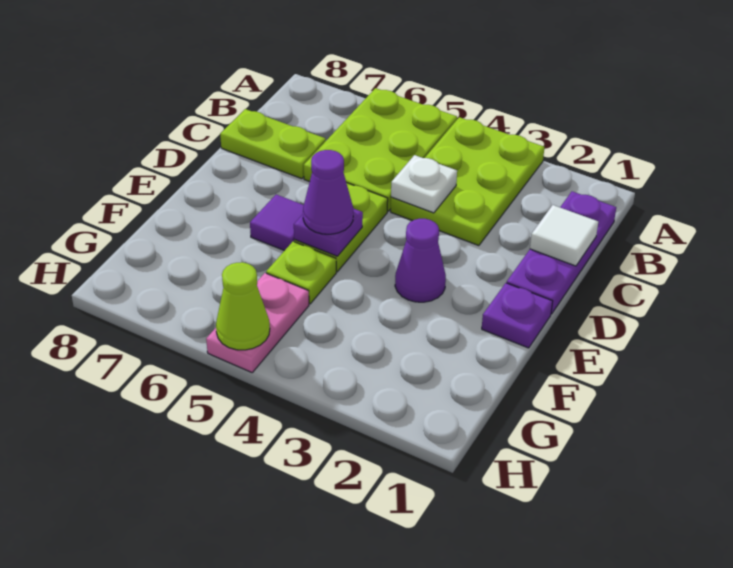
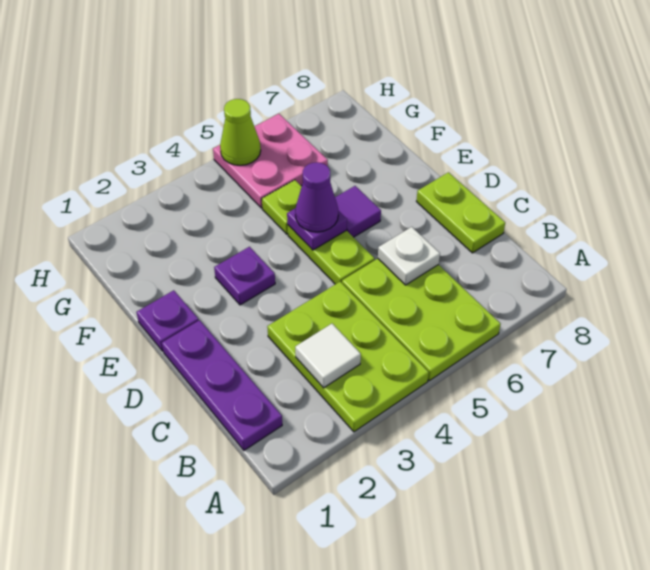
white 1x1 tile [530,205,598,266] -> white 1x1 tile moved to [295,324,361,388]
white 1x1 plate [391,155,457,213] -> white 1x1 plate moved to [378,227,440,285]
lime 1x2 plate [220,109,326,179] -> lime 1x2 plate turned to [416,172,505,253]
purple 1x1 cone [395,219,446,302] -> purple 1x1 plate [214,247,275,305]
pink 1x2 plate [206,273,309,372] -> pink 2x2 plate [213,114,328,208]

